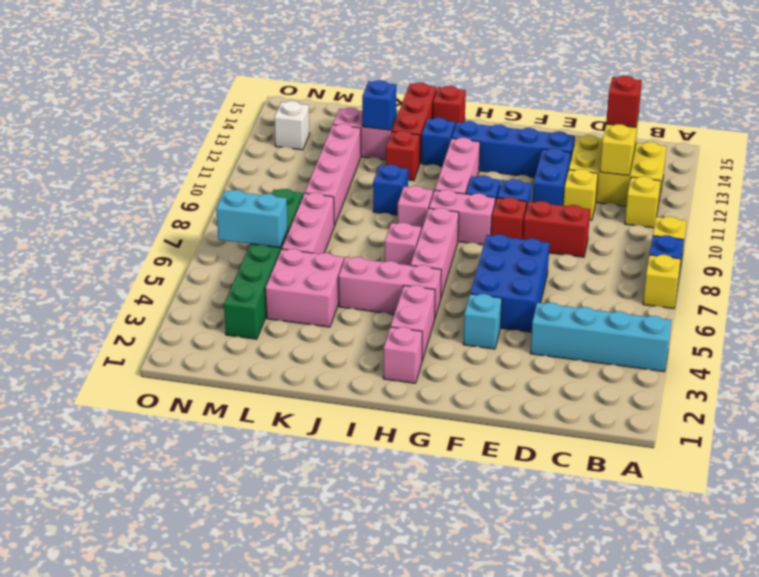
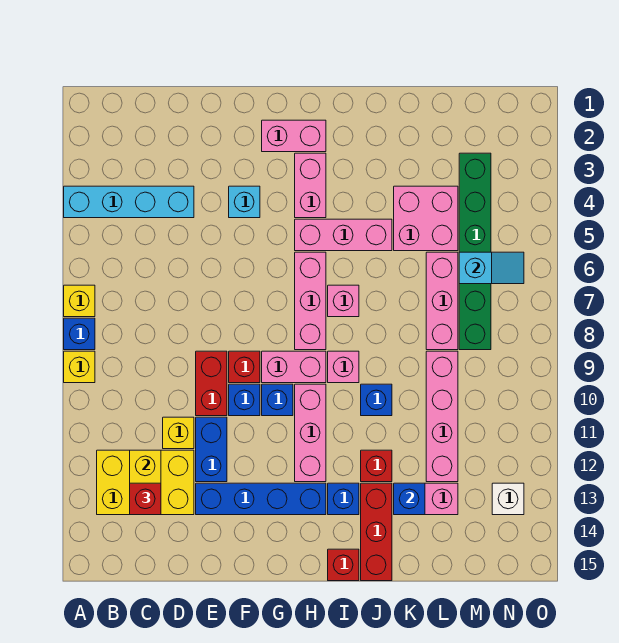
yellow 1x1 brick [625,176,661,228] -> none
red 1x2 brick [523,201,590,257] -> red 1x2 brick turned to [196,351,227,416]
blue 2x3 brick [470,234,550,332] -> none
pink 1x1 brick [383,327,422,383] -> pink 1x2 brick [262,120,326,152]
cyan 1x2 brick [216,190,288,247] -> cyan 1x2 slope [459,252,524,284]

